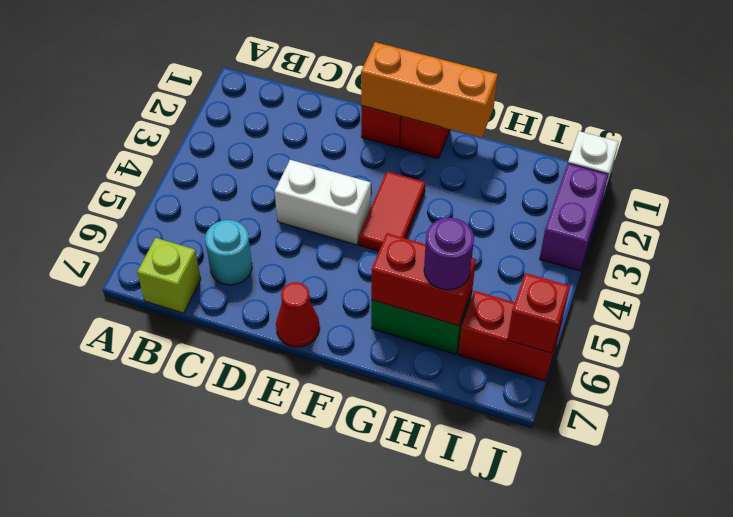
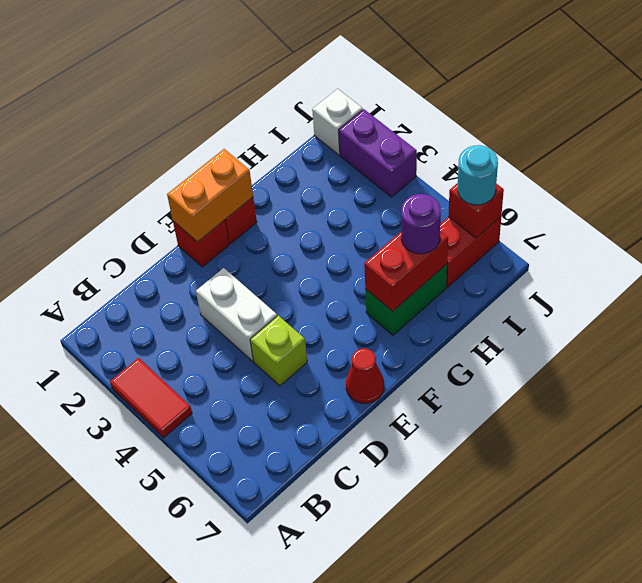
lime 1x1 brick [137,238,201,313] -> lime 1x1 brick moved to [250,316,307,386]
cyan 1x1 round brick [205,220,252,285] -> cyan 1x1 round brick moved to [458,145,498,205]
white 1x2 brick [275,160,371,245] -> white 1x2 brick turned to [196,268,277,361]
orange 1x3 brick [361,42,498,138] -> orange 1x2 brick [167,149,253,242]
red 1x2 tile [359,171,425,251] -> red 1x2 tile moved to [110,358,192,438]

